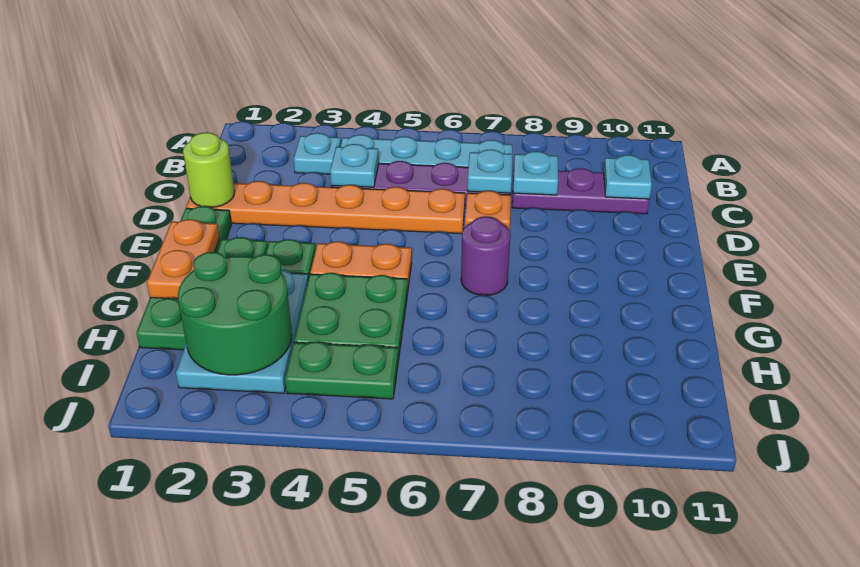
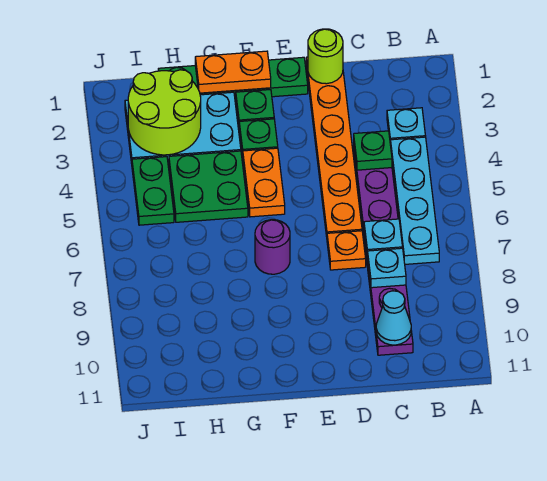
cyan 1x1 plate [330,144,379,187] -> green 1x1 plate [354,131,392,170]
cyan 1x1 plate [604,155,652,199] -> cyan 1x1 cone [376,291,411,345]
green 2x2 round brick [178,252,292,375] -> lime 2x2 round brick [128,70,201,155]

